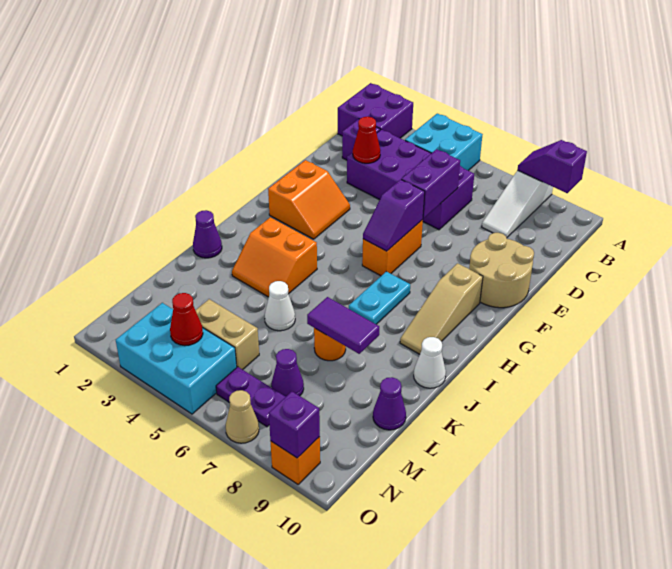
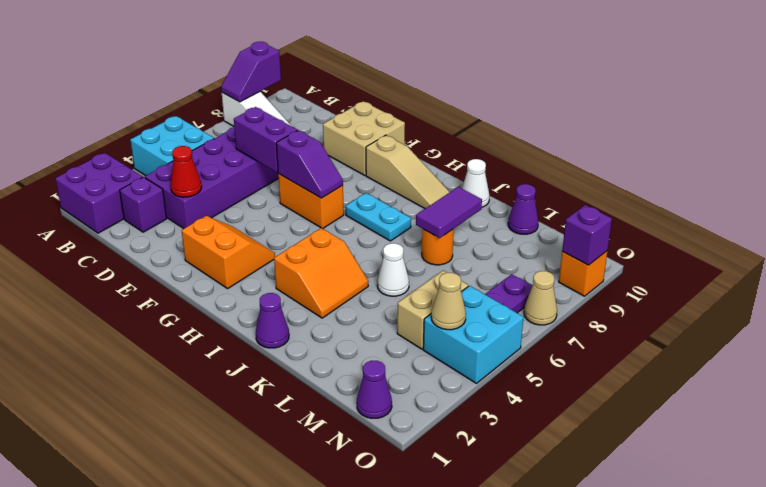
tan 2x2 round brick [469,233,534,308] -> tan 2x2 brick [323,101,405,175]
purple 1x1 cone [271,349,304,397] -> purple 1x1 cone moved to [357,361,392,418]
cyan 2x3 brick [116,303,237,414] -> cyan 2x2 brick [423,286,523,383]
red 1x1 cone [170,293,203,346] -> tan 1x1 cone [431,273,466,330]

